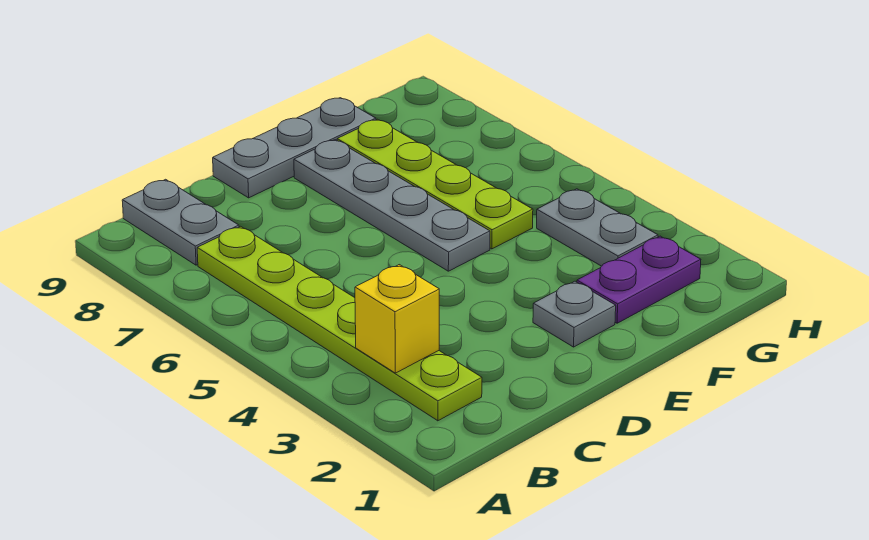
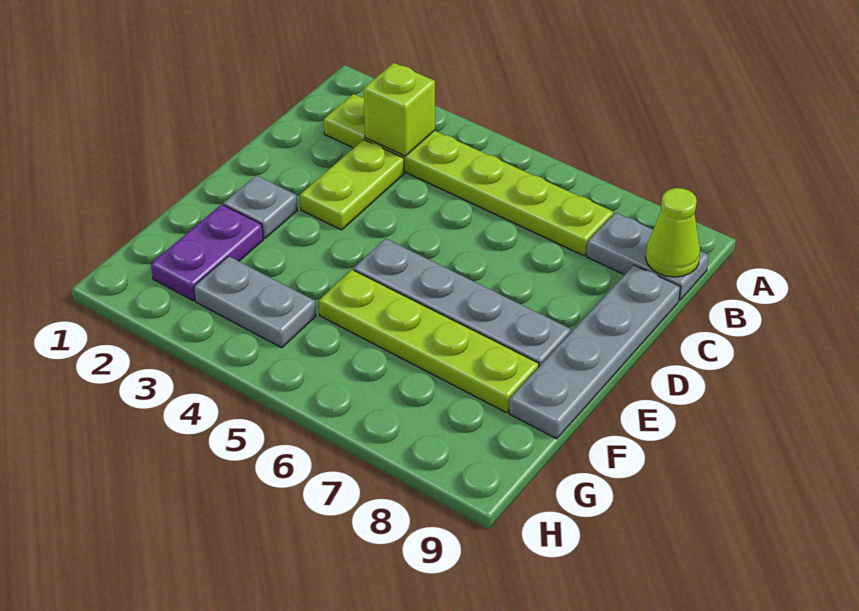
yellow 1x1 brick [355,265,439,373] -> lime 1x1 brick [364,63,435,156]
none -> lime 1x1 cone [646,188,700,277]
none -> lime 1x2 plate [300,139,404,230]
grey 1x3 plate [213,98,376,198] -> grey 1x4 plate [509,265,680,439]

